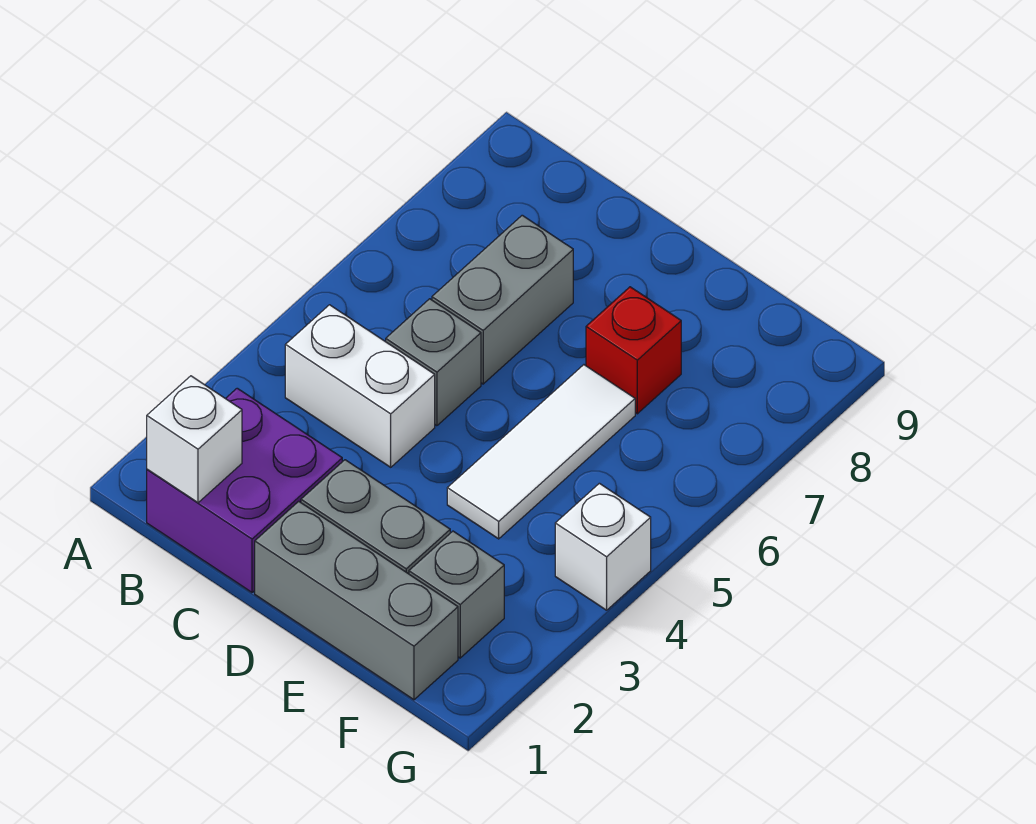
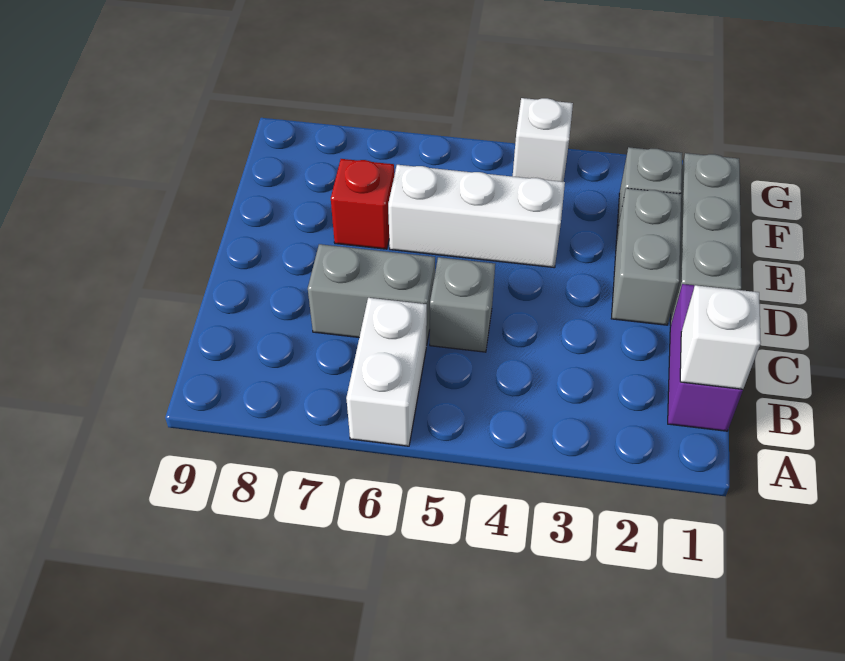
purple 2x2 brick [147,388,342,592] -> purple 1x2 brick [668,284,743,431]
white 1x2 brick [285,305,435,467] -> white 1x2 brick moved to [346,298,427,446]
white 1x3 tile [447,365,635,539] -> white 1x3 brick [388,165,565,268]

